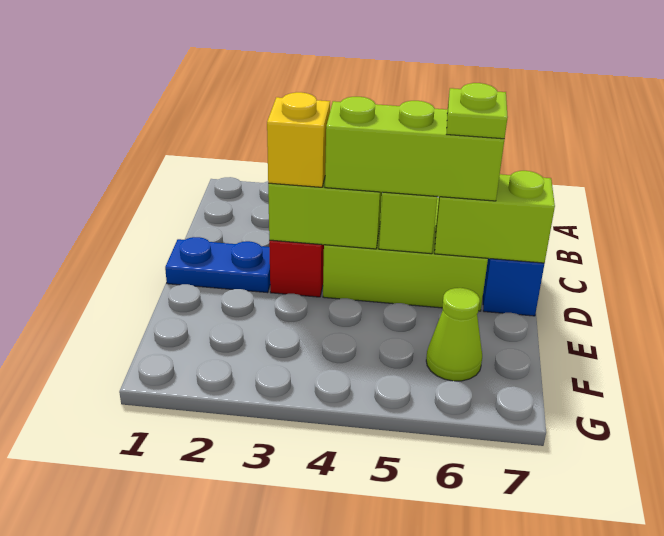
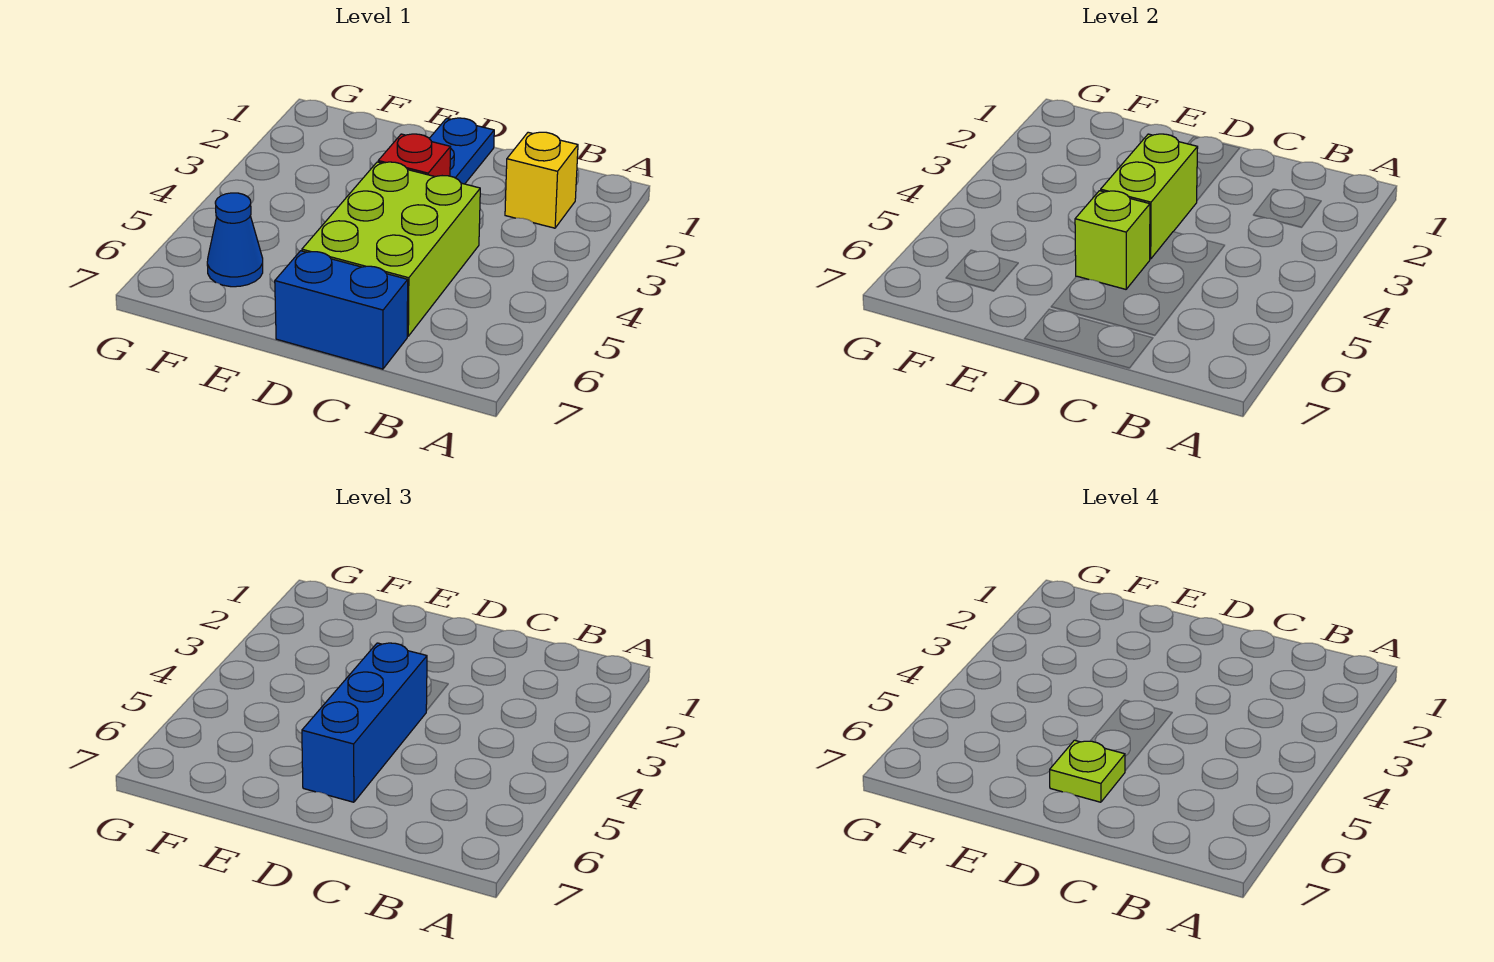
yellow 1x1 brick [267,92,330,187] -> yellow 1x1 brick moved to [505,132,578,228]
lime 1x3 brick [325,97,504,201] -> blue 1x3 brick [302,643,427,802]
lime 1x2 brick [435,171,555,263] -> none
lime 1x1 cone [426,288,482,381] -> blue 1x1 cone [207,193,263,287]

